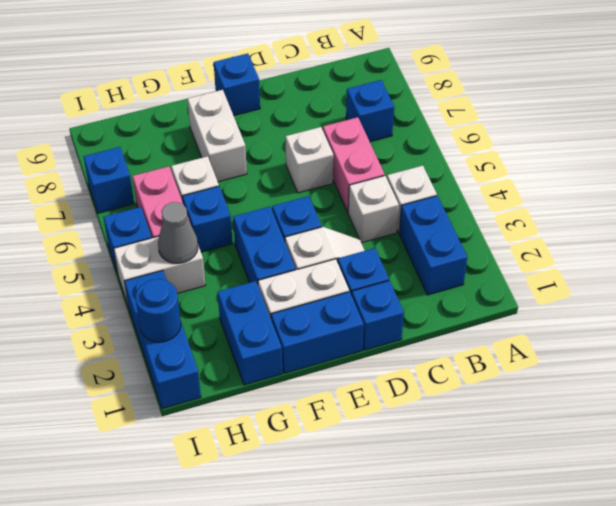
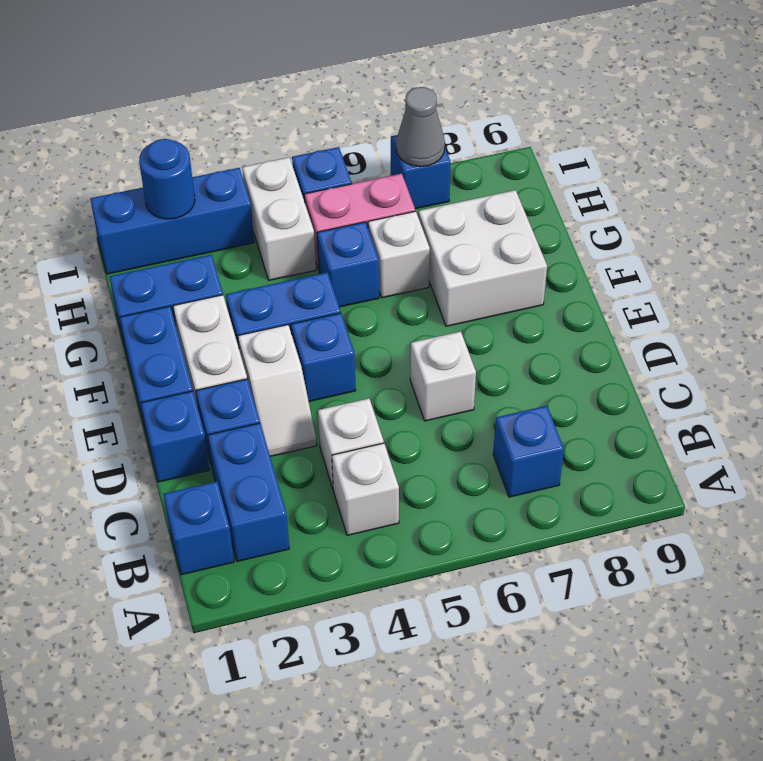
blue 1x2 brick [399,196,467,295] -> blue 1x2 brick turned to [208,423,289,561]
pink 1x2 brick [323,117,385,212] -> none
blue 1x1 brick [214,53,260,116] -> blue 1x1 brick moved to [164,482,234,575]
white 1x2 brick [187,90,247,182] -> white 2x2 brick [418,190,547,326]
grey 1x1 cone [158,202,198,263] -> grey 1x1 cone moved to [396,87,445,167]

